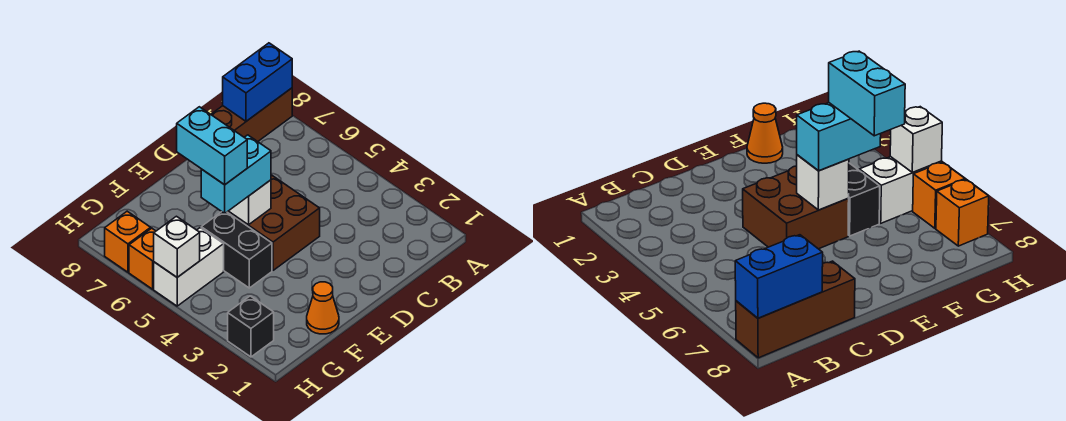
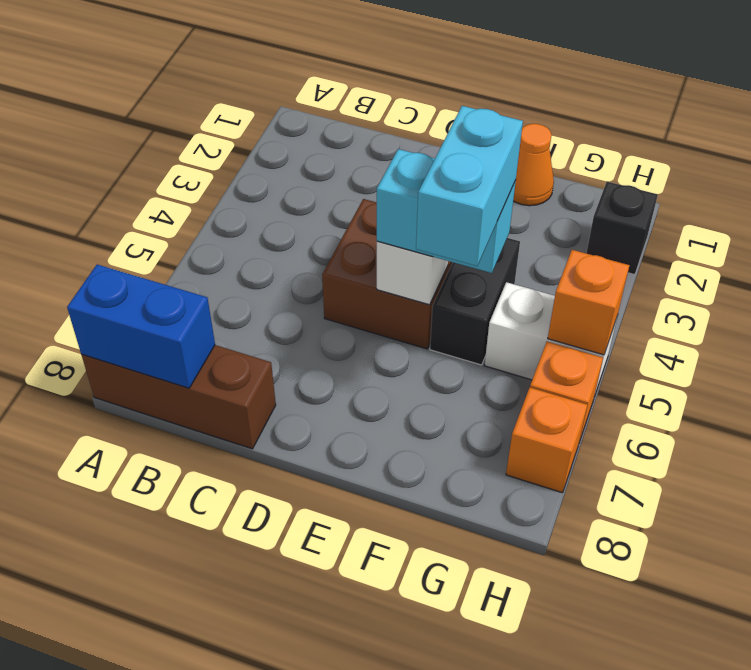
white 1x1 brick [154,216,200,277] -> orange 1x1 brick [548,250,630,355]

